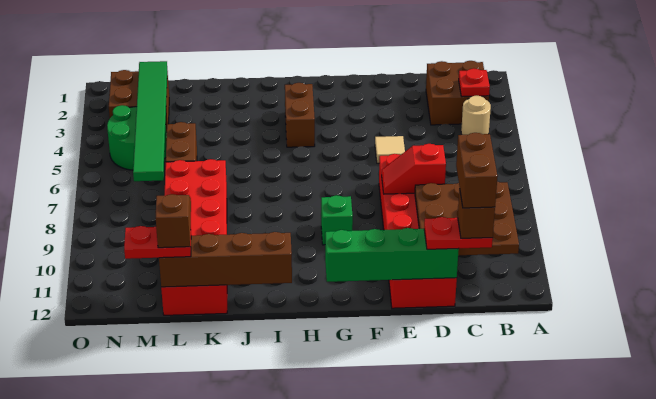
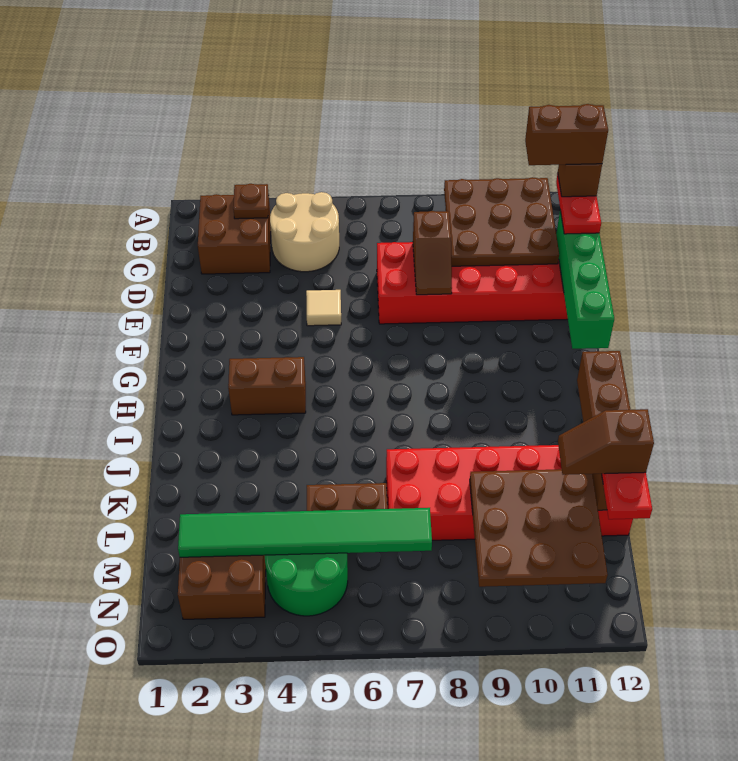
red 1x1 plate [459,68,490,97] -> brown 1x1 plate [233,184,269,219]
tan 1x1 round brick [461,96,491,135] -> tan 2x2 round brick [270,192,339,272]
red 1x2 slope [382,144,446,194] -> brown 1x2 slope [413,211,452,295]
green 1x1 brick [321,195,353,245] -> none
none -> brown 3x3 plate [470,469,608,587]

